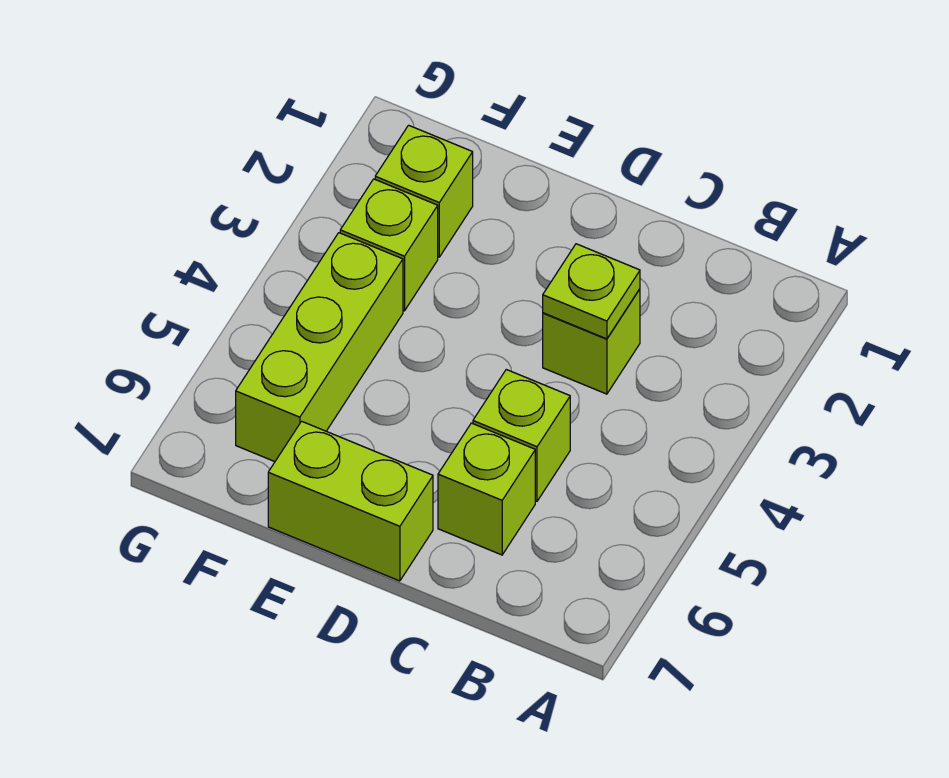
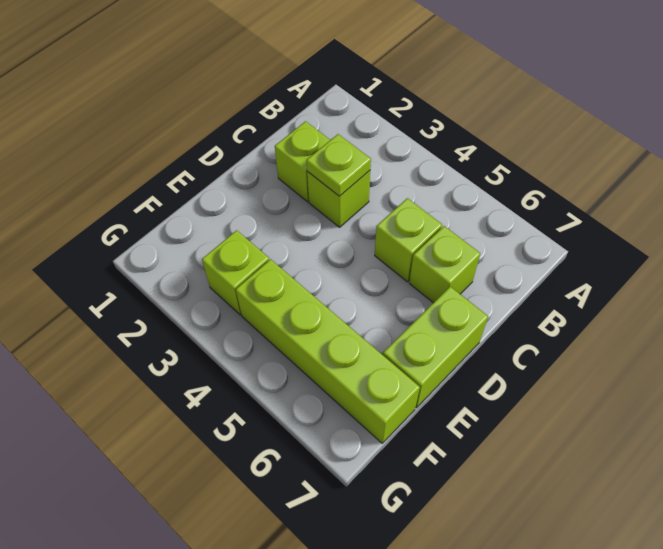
lime 1x1 brick [375,125,473,257] -> lime 1x1 brick moved to [275,121,330,202]
lime 1x3 brick [236,233,403,462] -> lime 1x4 brick [236,259,420,443]

